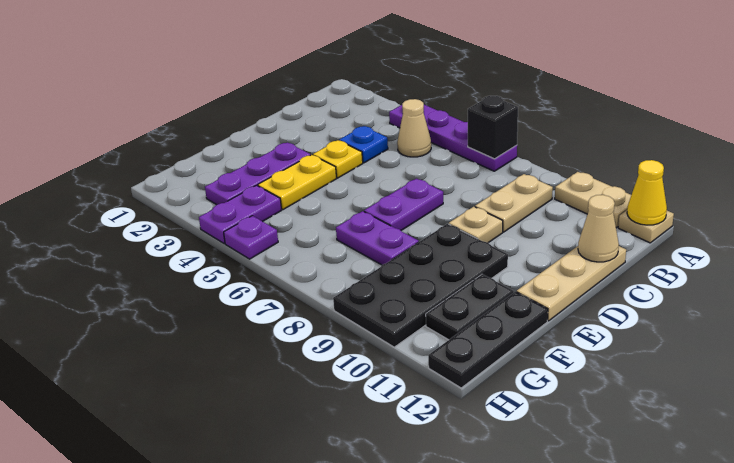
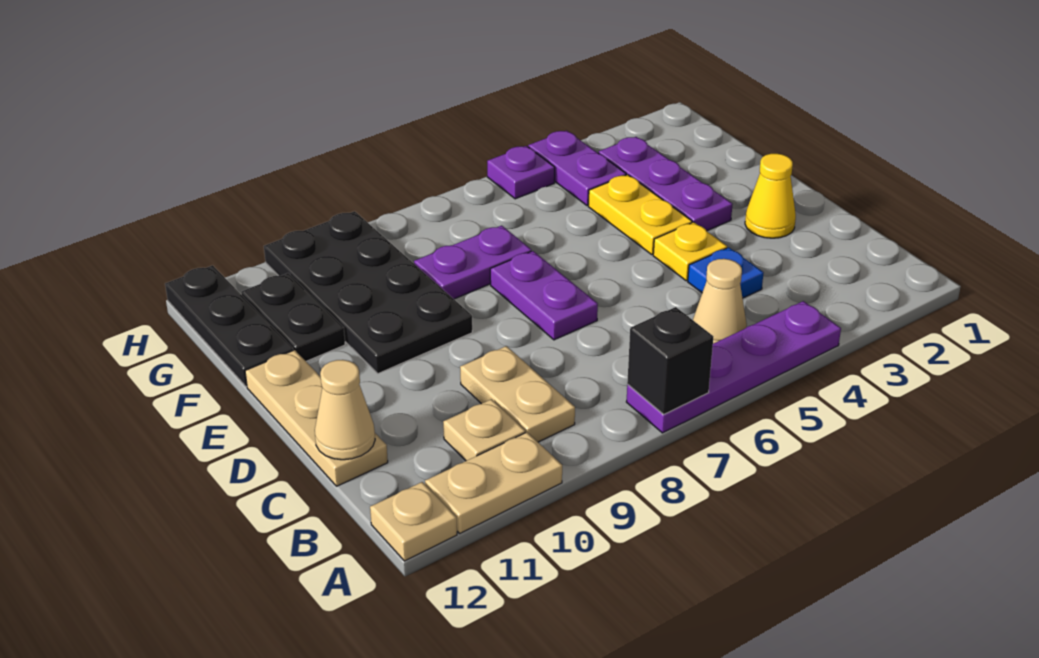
yellow 1x1 cone [627,160,667,225] -> yellow 1x1 cone moved to [745,154,796,238]
tan 1x1 plate [449,207,503,243] -> tan 1x1 plate moved to [443,399,525,461]

